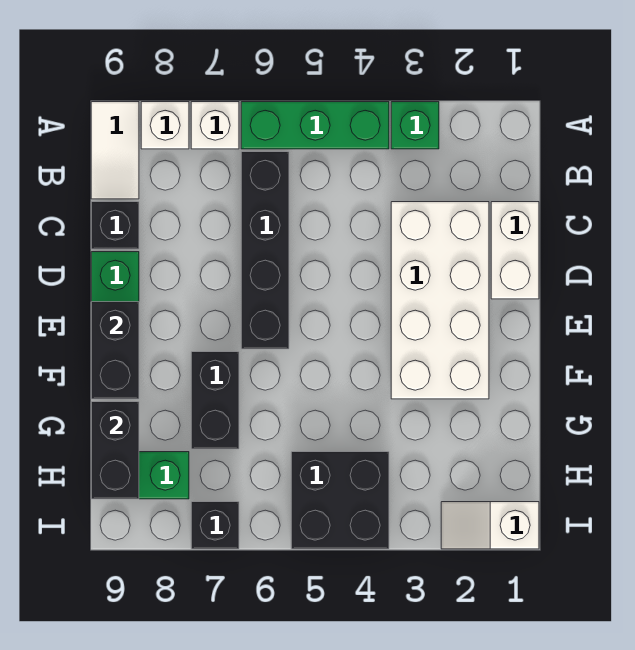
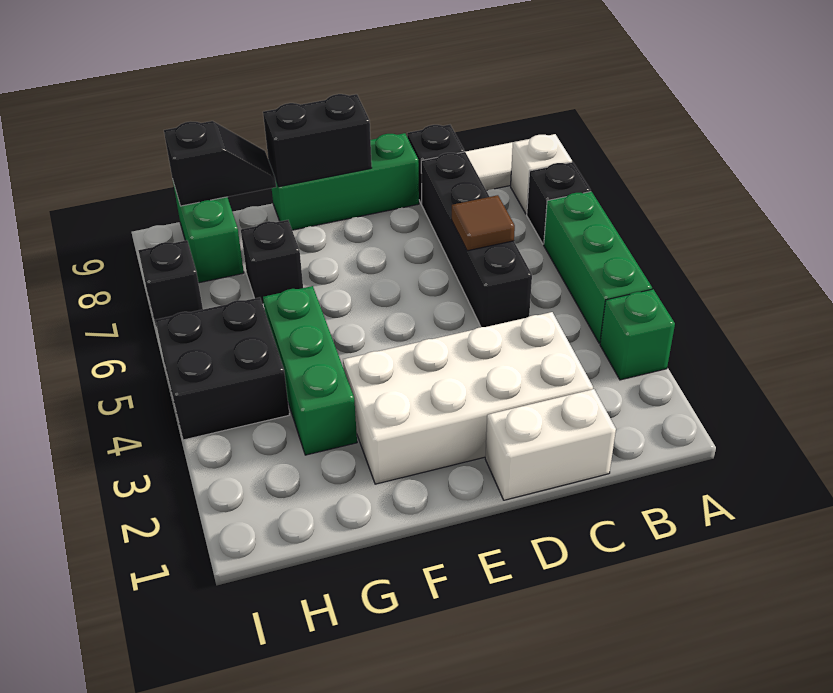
white 1x1 brick [191,102,239,149] -> black 1x1 brick [527,162,591,244]
black 1x4 brick [241,152,289,349] -> black 1x4 brick turned to [421,152,532,327]
none -> brown 1x1 tile [452,195,515,251]
black 1x2 brick [191,352,239,449] -> black 1x1 brick [241,220,303,304]
none -> green 1x3 brick [263,286,357,455]
black 1x2 brick [91,402,139,499] -> black 1x2 slope [164,121,276,206]
white 1x2 slope [441,502,539,549] -> none

